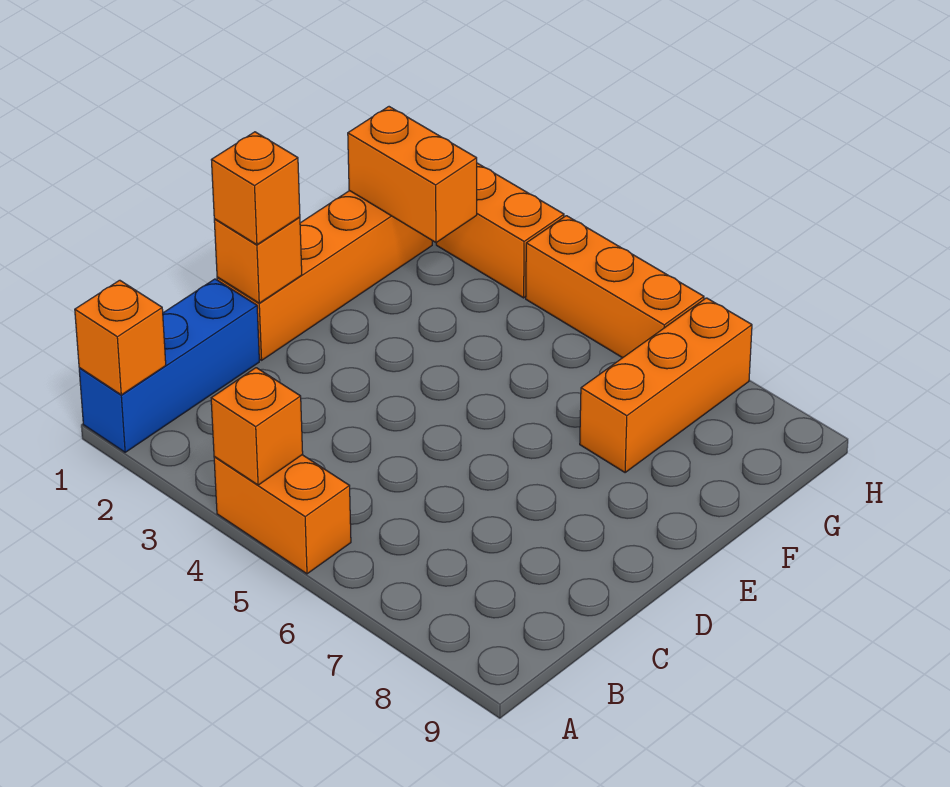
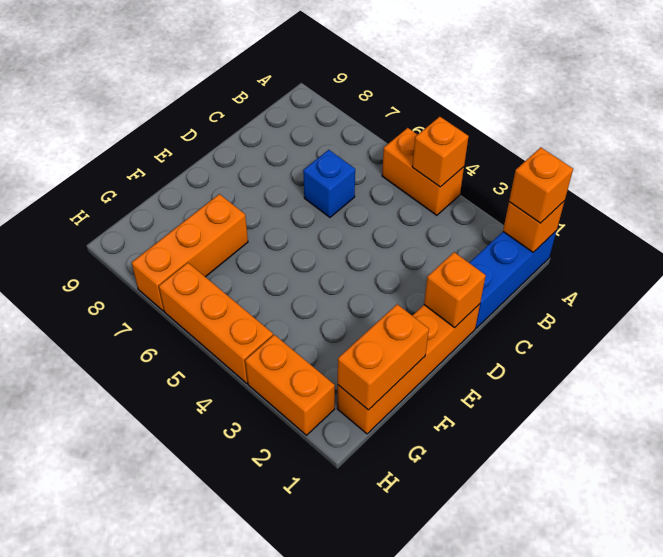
none -> blue 1x1 brick [303,150,355,217]
orange 1x1 brick [212,132,300,245] -> orange 1x1 brick moved to [509,147,573,223]
orange 1x2 brick [348,107,477,242] -> orange 1x2 brick turned to [338,304,429,410]

